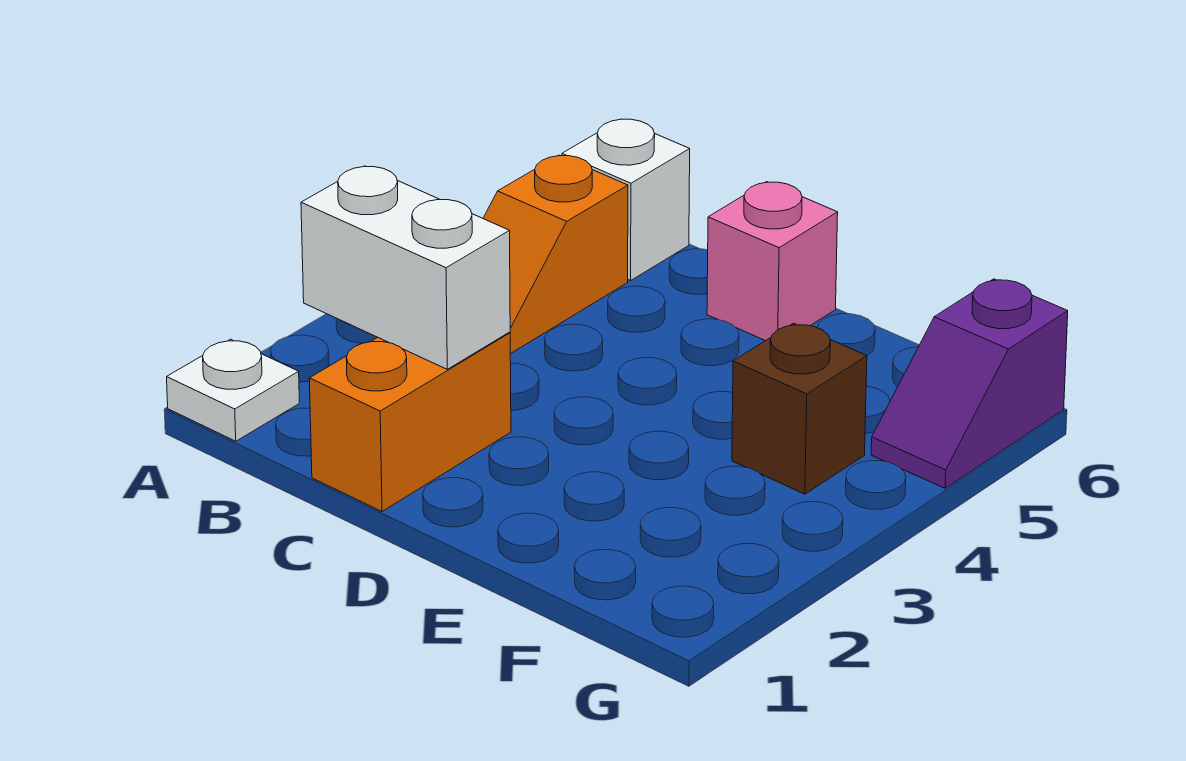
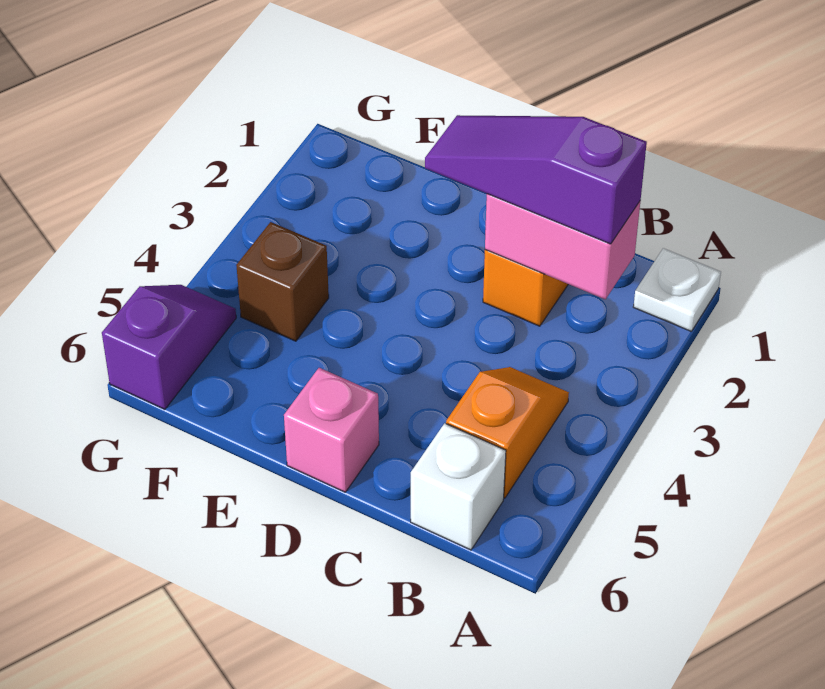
white 1x2 brick [301,166,510,369] -> pink 1x2 brick [485,194,640,299]
none -> purple 1x3 slope [425,115,647,244]

